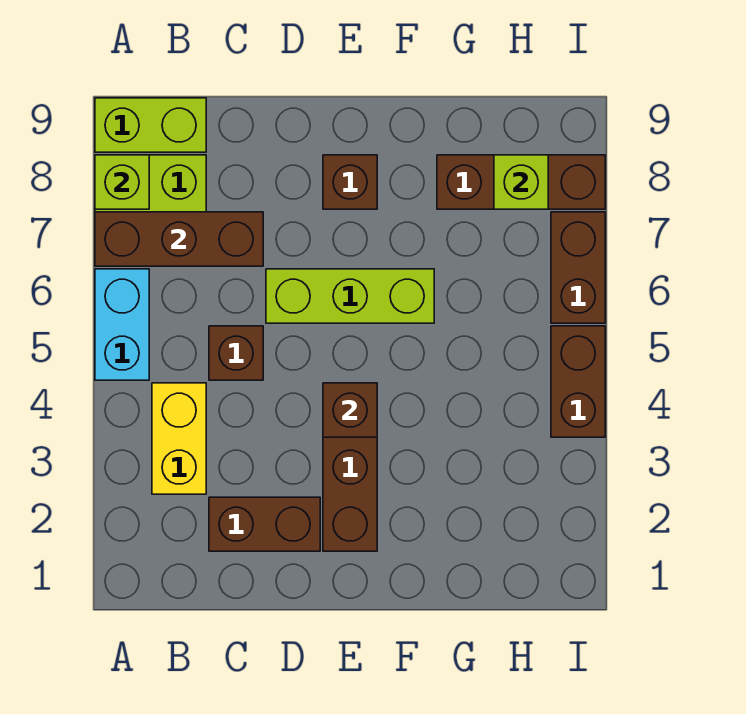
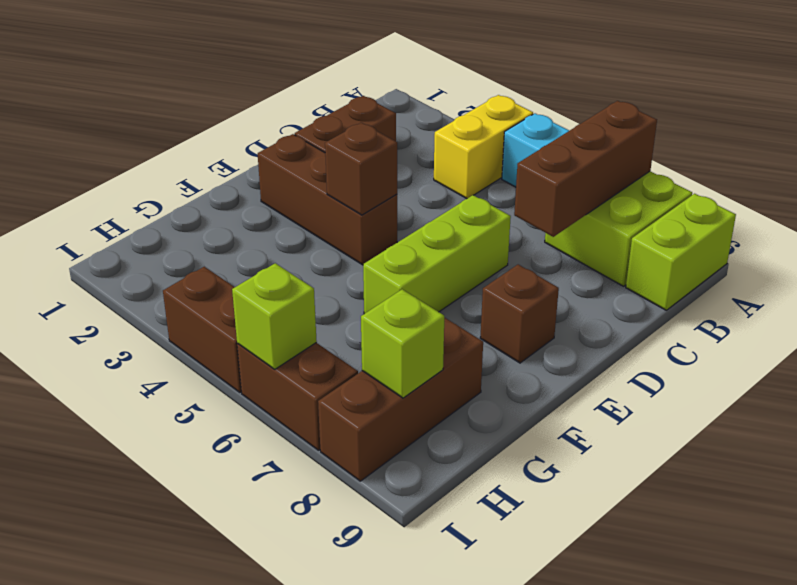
lime 1x1 brick [95,155,149,209] -> lime 1x1 brick moved to [232,263,317,369]
yellow 1x2 brick [152,383,206,494] -> yellow 1x2 brick turned to [434,95,533,198]
brown 1x1 brick [209,326,263,380] -> none

